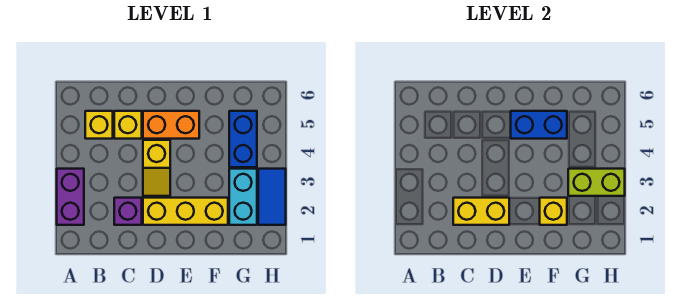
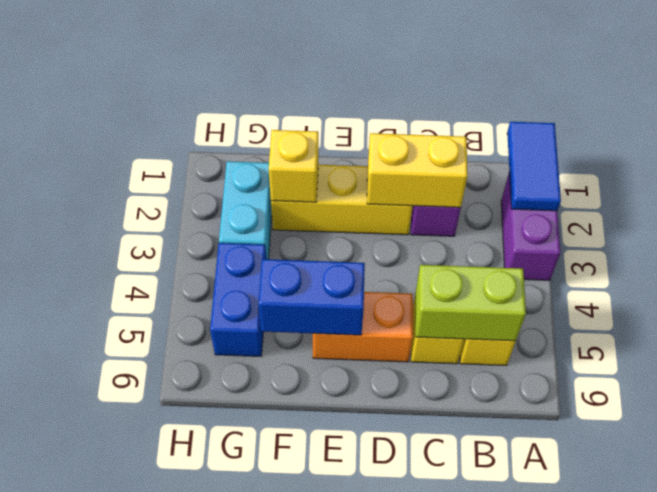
yellow 1x2 slope [143,140,170,196] -> none
lime 1x2 brick [568,169,625,196] -> lime 1x2 brick moved to [415,265,526,341]
blue 1x2 tile [258,169,286,225] -> blue 1x2 tile moved to [507,122,561,211]

